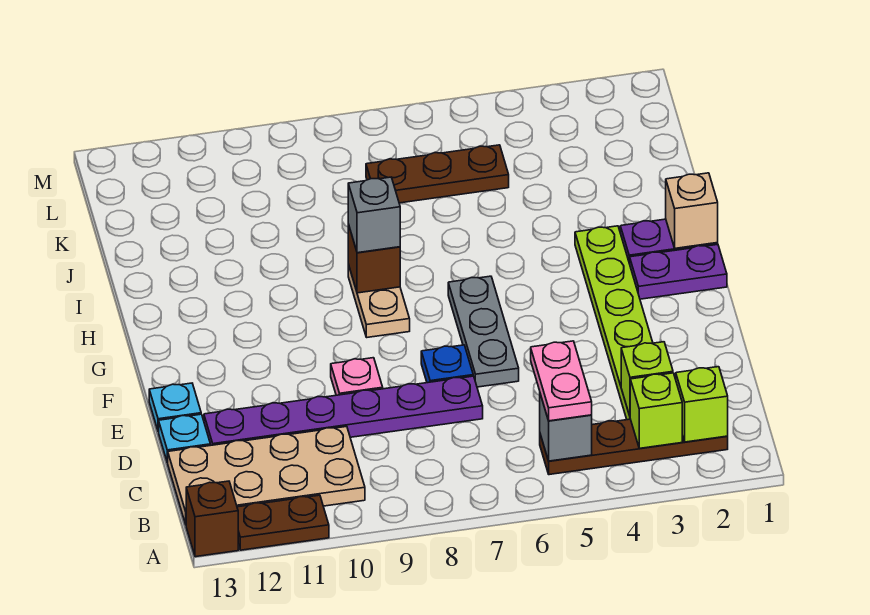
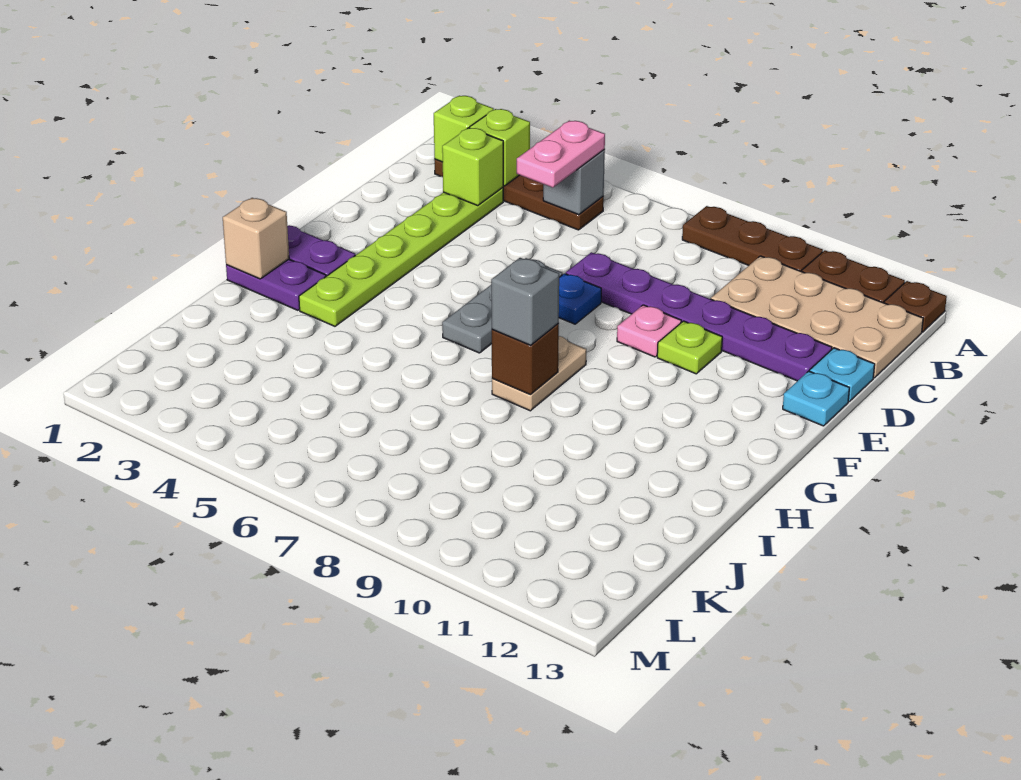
brown 1x1 brick [186,481,238,557] -> brown 1x1 plate [884,281,947,332]
none -> lime 1x1 plate [657,321,722,374]
brown 1x3 plate [366,145,509,203] -> brown 1x3 plate moved to [682,206,823,271]

